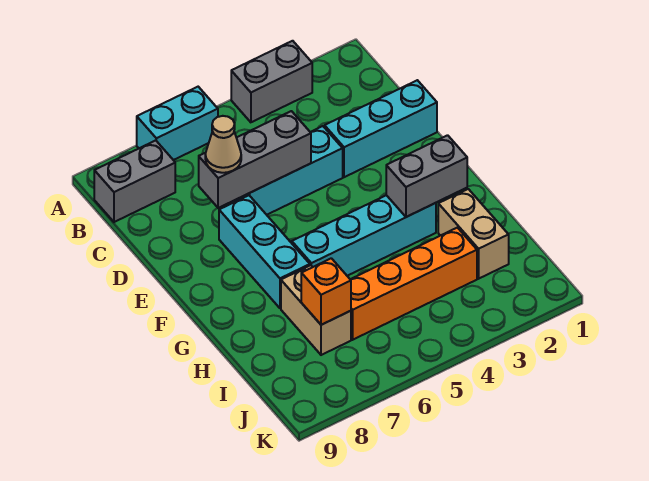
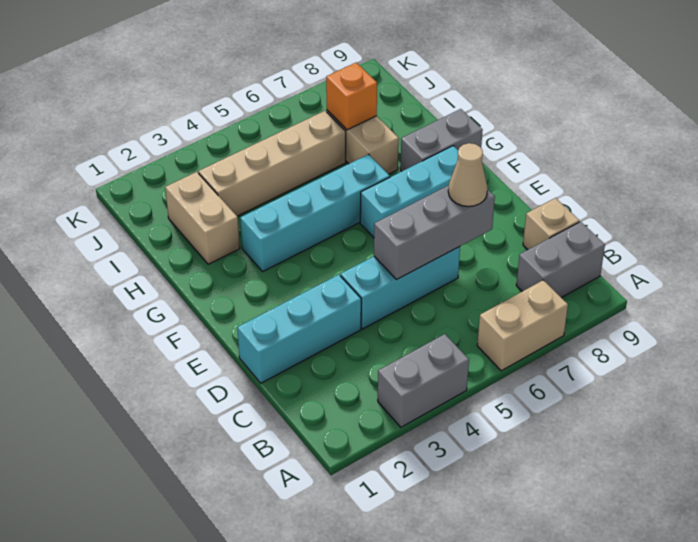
cyan 1x2 brick [137,87,218,160] -> tan 1x2 brick [477,280,568,371]
none -> tan 1x1 brick [523,198,579,250]
cyan 1x3 brick [219,195,310,308] -> cyan 1x3 brick turned to [360,146,458,237]
grey 1x2 brick [386,135,467,217] -> grey 1x2 brick moved to [400,109,483,171]
orange 1x4 brick [350,228,477,340] -> tan 1x4 brick [199,111,346,216]

